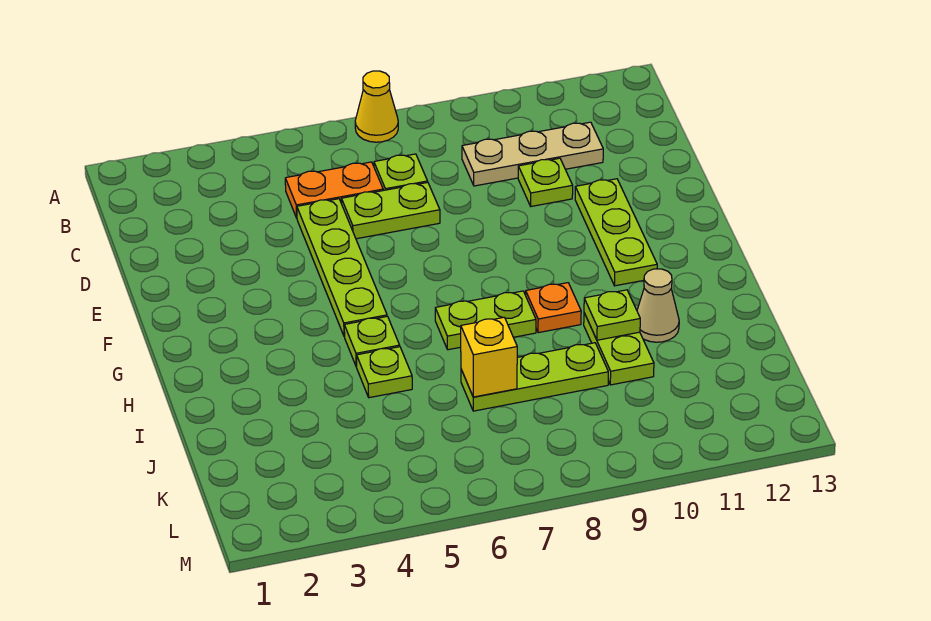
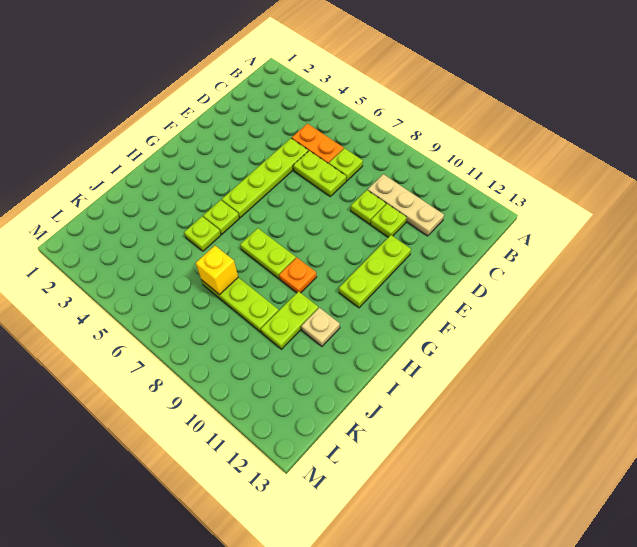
yellow 1x1 cone [355,71,398,142] -> none
lime 1x1 plate [584,290,640,340] -> lime 1x1 plate moved to [351,190,386,224]
tan 1x1 cone [637,269,679,342] -> tan 1x1 plate [301,308,340,346]

